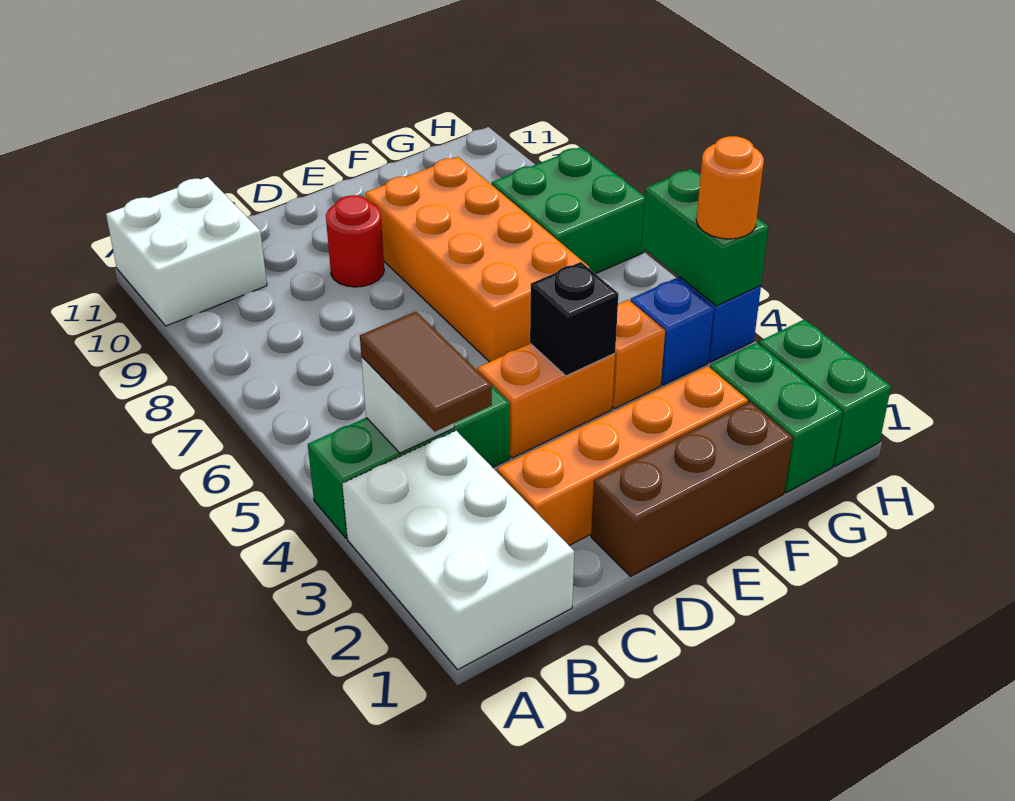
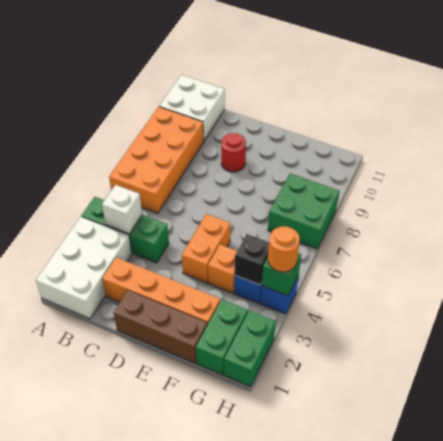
brown 1x2 tile [360,312,492,431] -> none
orange 1x2 brick [477,344,615,458] -> orange 1x2 brick turned to [182,214,230,283]
black 1x1 brick [530,262,618,376] -> black 1x1 brick moved to [235,234,269,285]
orange 2x4 brick [365,157,590,362] -> orange 2x4 brick moved to [109,107,204,213]
green 1x2 brick [641,169,769,306] -> green 1x1 brick [262,253,301,296]

